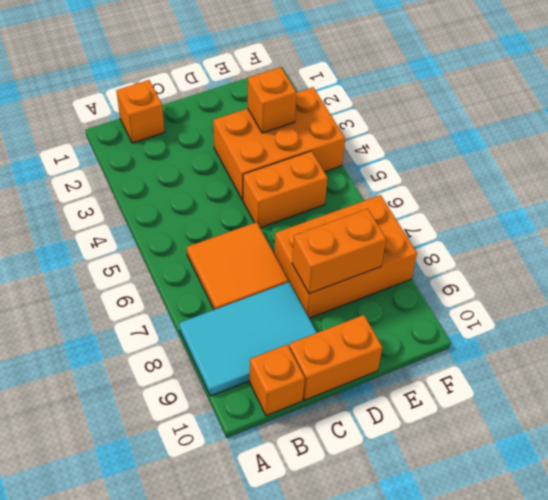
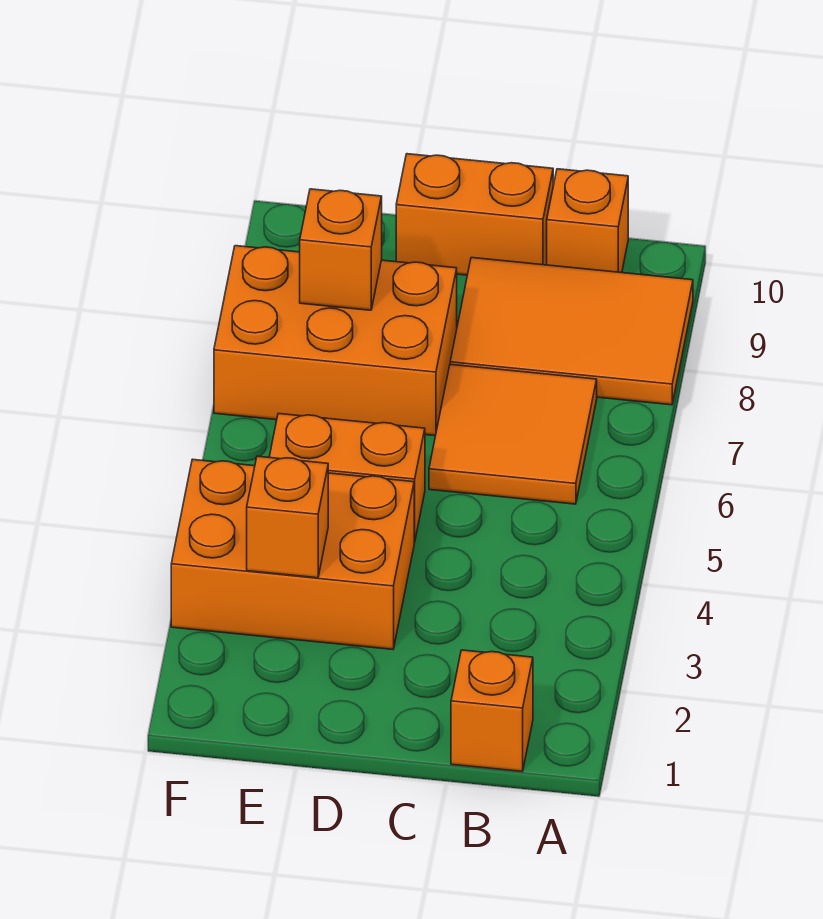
cyan 2x3 tile [179,282,317,396] -> orange 2x3 tile [450,258,693,405]
orange 1x2 brick [292,209,386,294] -> orange 1x1 brick [300,189,382,310]

